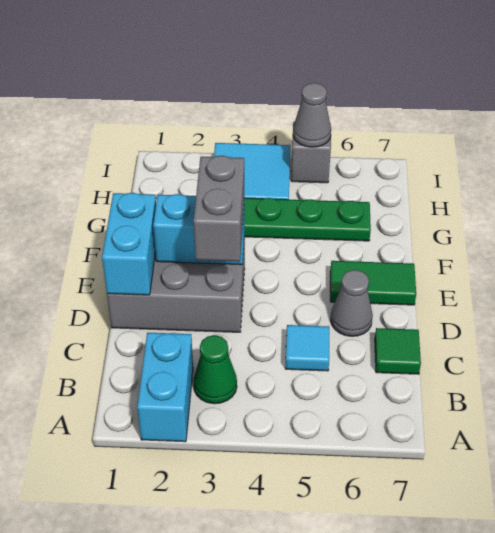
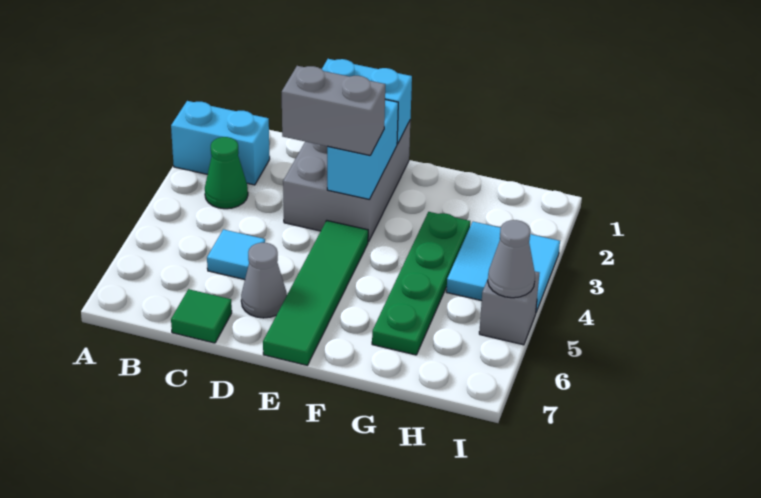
green 1x2 tile [330,261,416,305] -> green 1x4 tile [263,221,368,365]

